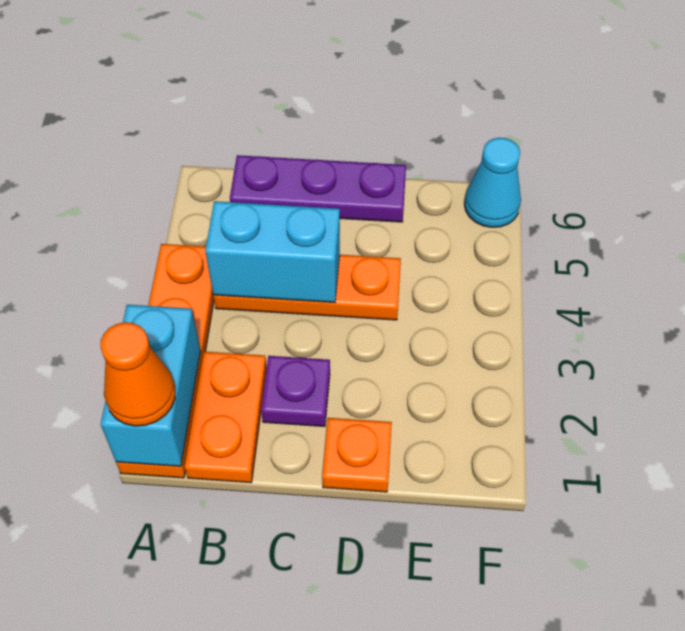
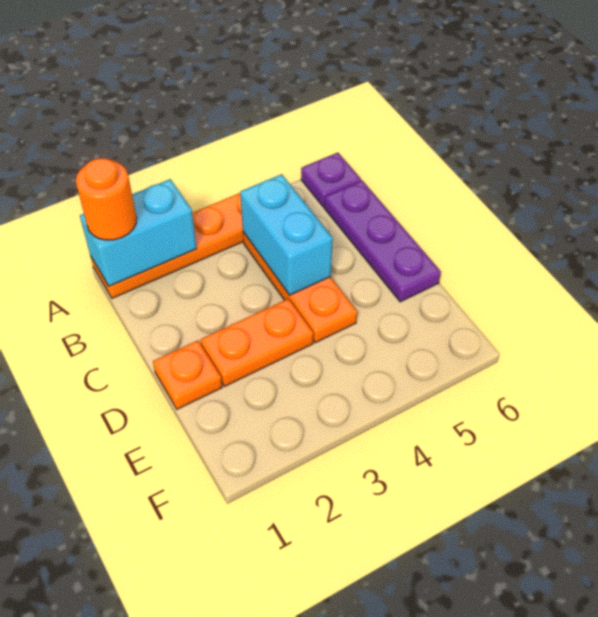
orange 1x1 cone [101,322,175,426] -> orange 1x1 round brick [76,158,137,240]
orange 1x2 plate [184,352,267,483] -> orange 1x2 plate moved to [200,299,313,386]
purple 1x1 plate [261,356,330,427] -> purple 1x1 plate moved to [301,153,361,207]
cyan 1x1 cone [464,138,521,227] -> none

